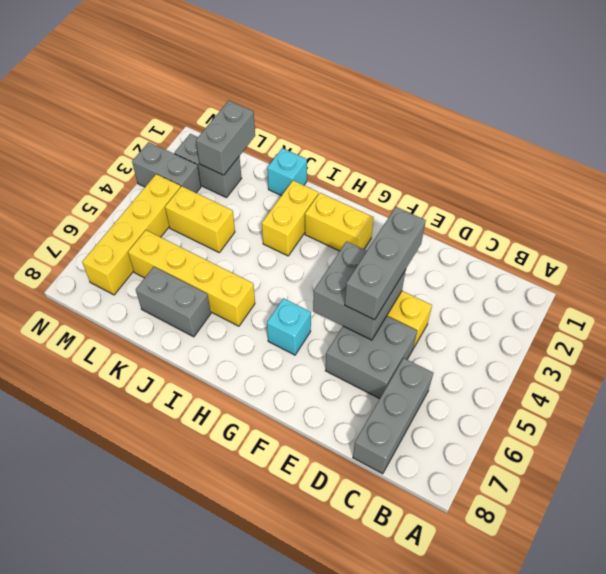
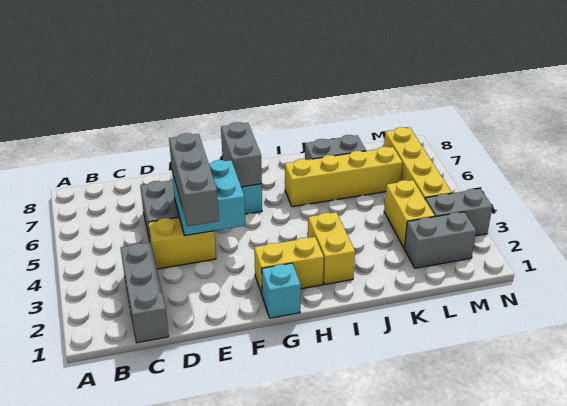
grey 1x3 brick [353,358,433,474] -> grey 1x3 brick moved to [121,242,169,343]
grey 2x2 brick [313,241,406,340] -> cyan 2x2 brick [172,160,245,236]
cyan 1x1 brick [267,148,307,196] -> cyan 1x1 brick moved to [262,263,301,318]
yellow 1x2 brick [165,186,235,252] -> yellow 1x2 brick turned to [384,180,435,248]
grey 1x2 brick [196,101,255,175] -> grey 1x2 brick moved to [221,122,262,187]

